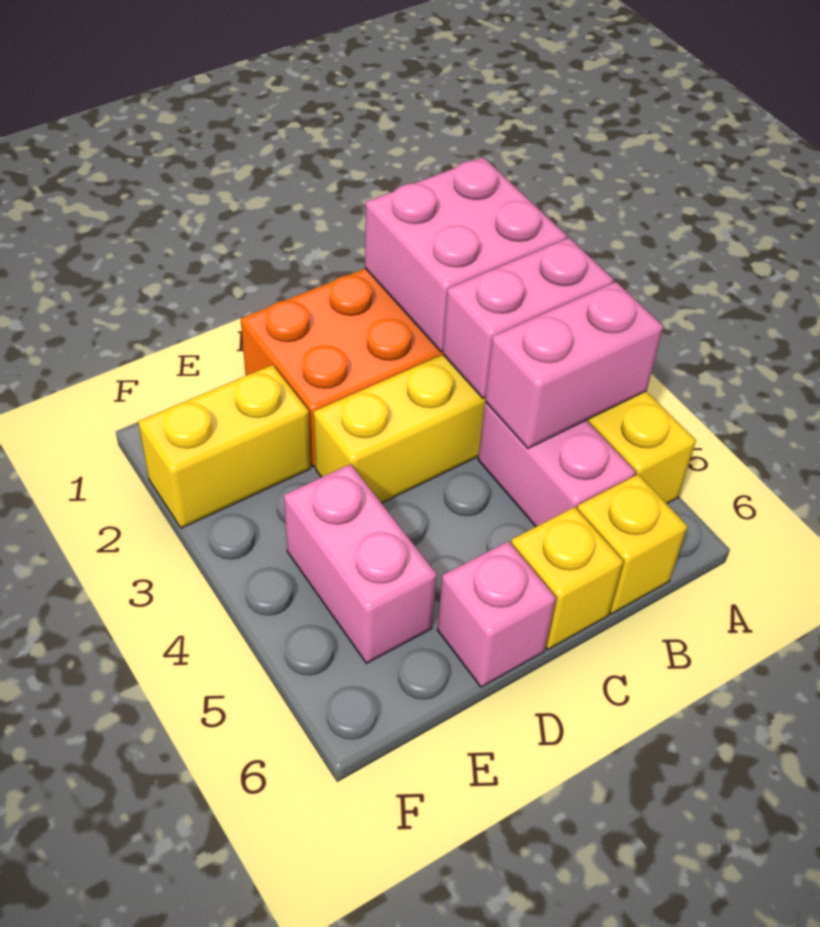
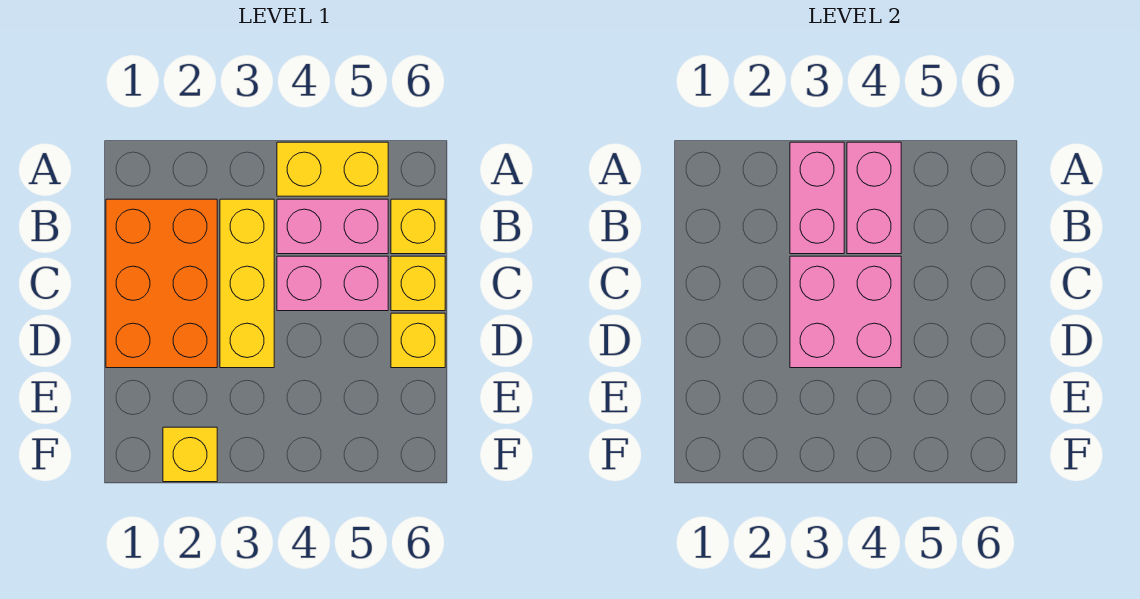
pink 2x2 brick [365,157,567,351] -> pink 2x2 brick moved to [790,256,901,368]
pink 1x1 brick [437,541,556,687] -> yellow 1x1 brick [391,313,445,368]
yellow 1x2 brick [138,365,311,528] -> yellow 1x1 brick [163,427,217,482]
pink 1x2 brick [284,464,437,663] -> pink 1x2 brick moved to [277,256,388,311]

